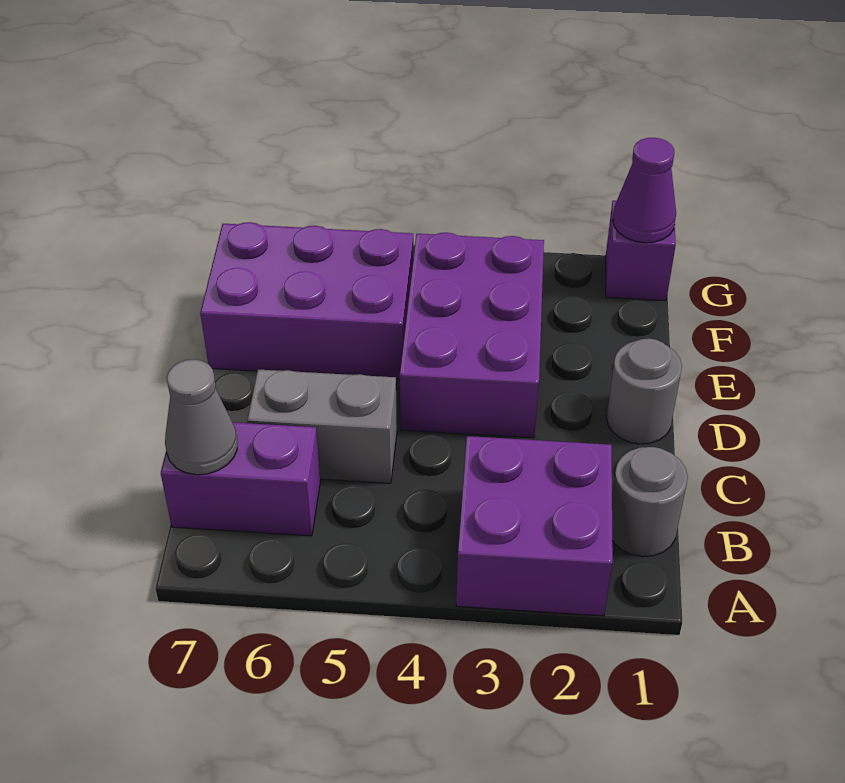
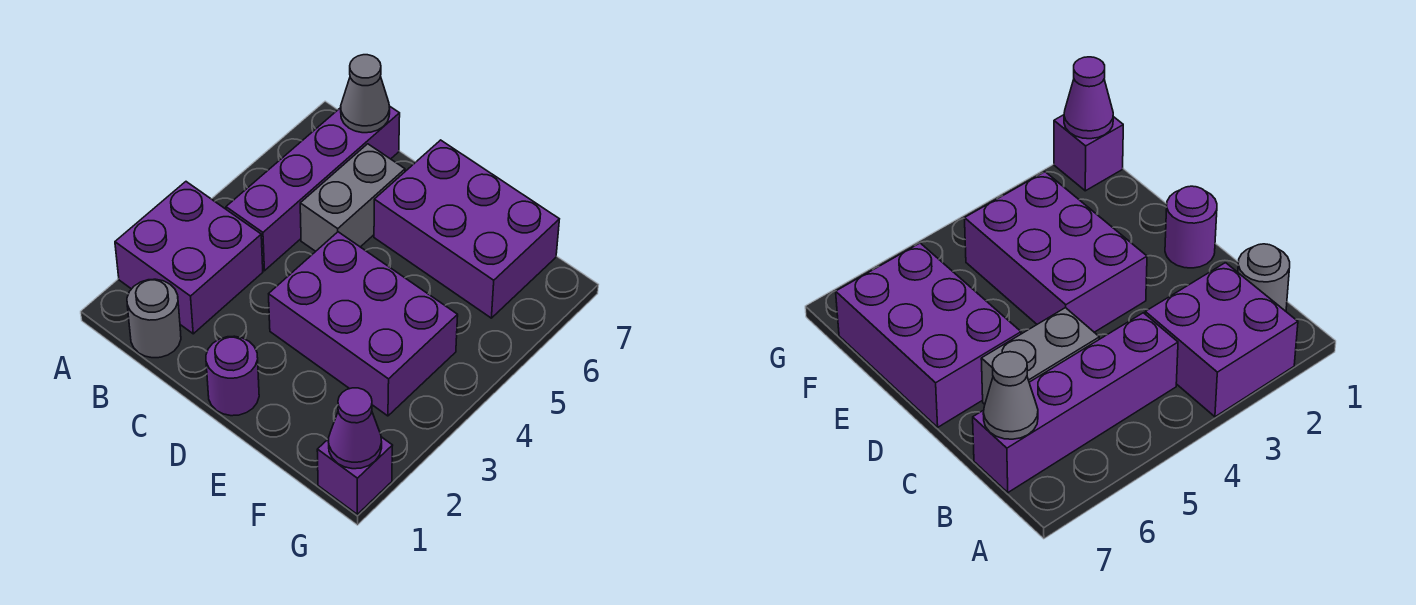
purple 1x2 brick [161,422,320,536] -> purple 1x4 brick [226,106,400,271]
grey 1x1 round brick [607,338,682,444] -> purple 1x1 round brick [206,336,259,416]
purple 2x3 brick [200,222,413,379] -> purple 2x3 brick turned to [374,140,559,318]

